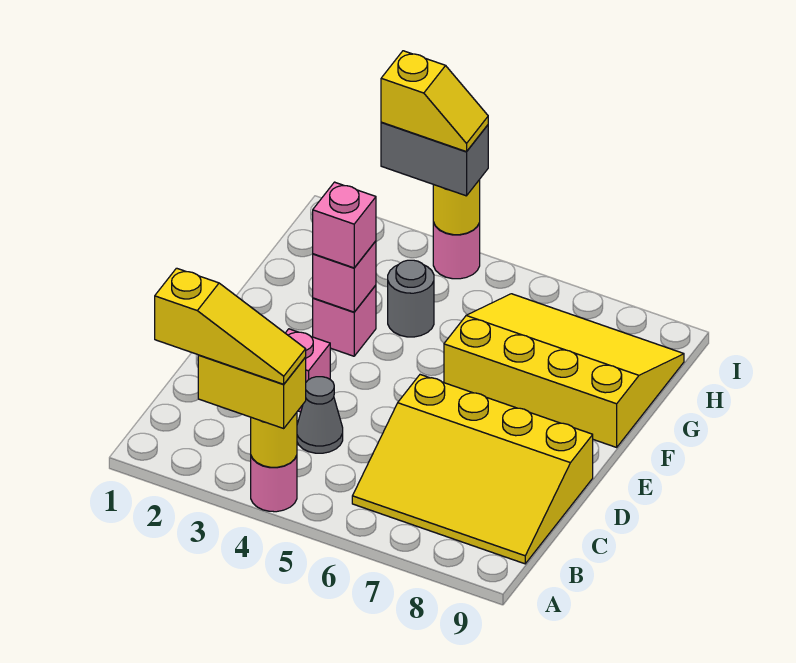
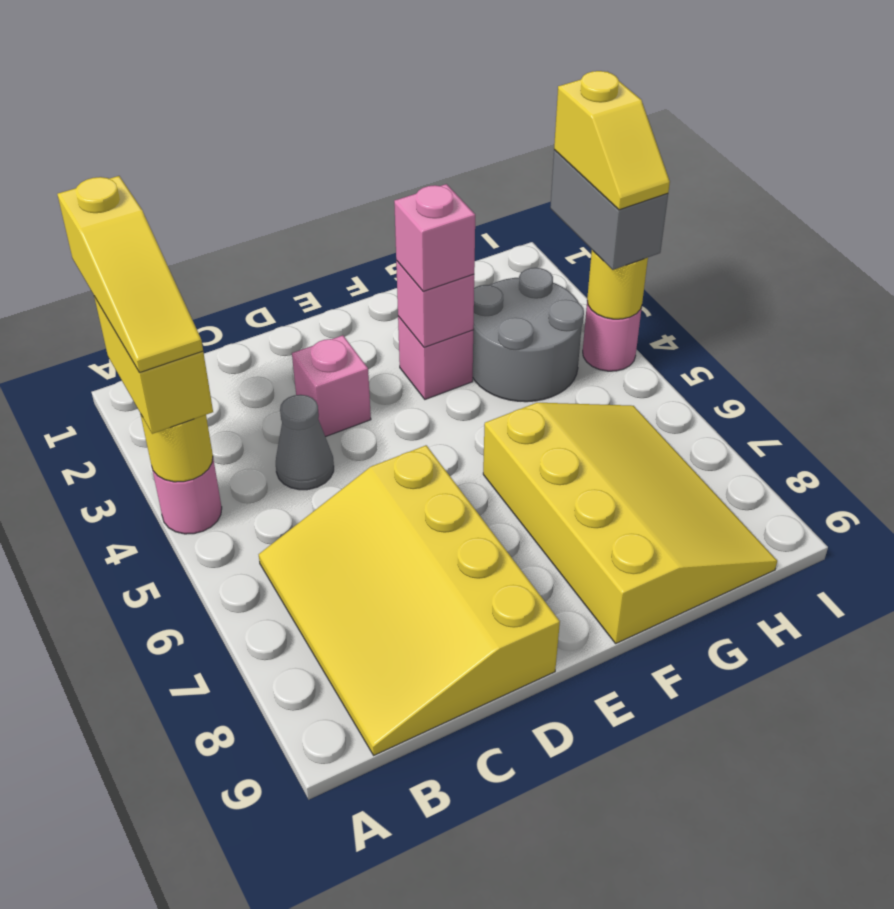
grey 1x1 round brick [388,260,434,337] -> grey 2x2 round brick [473,268,584,402]

